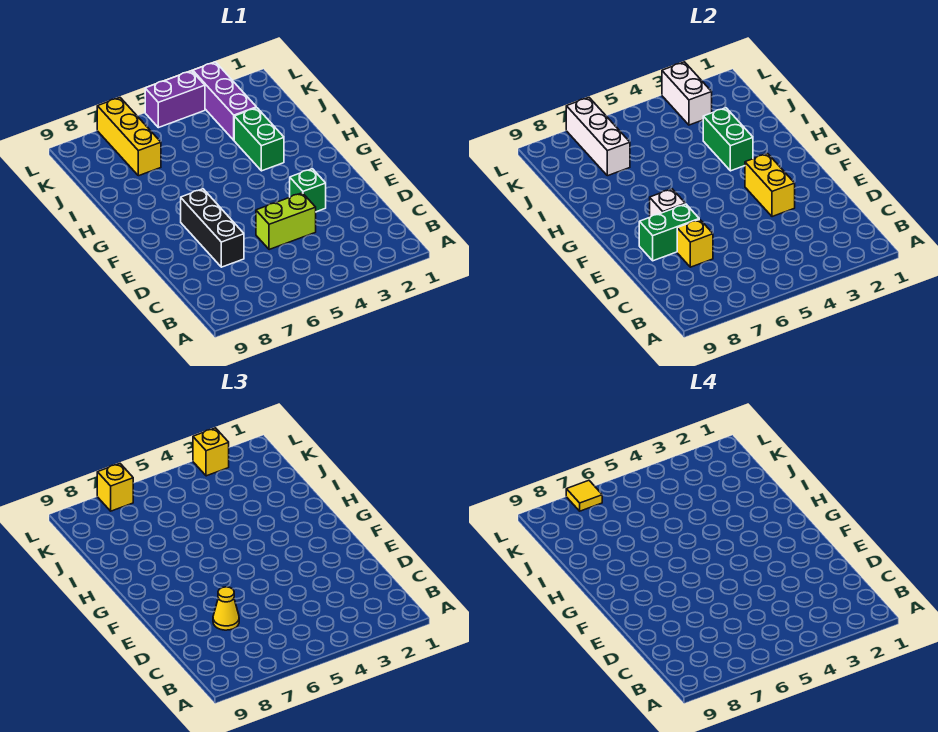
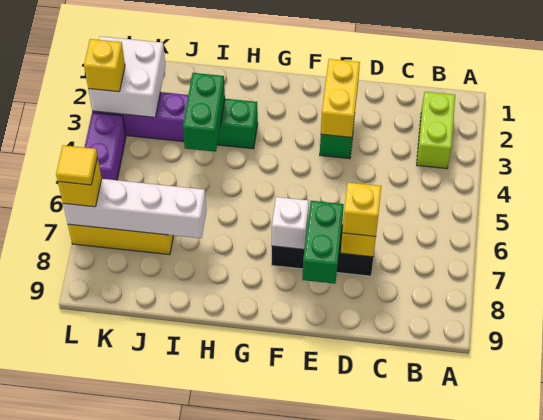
lime 1x2 brick [256,193,316,250] -> lime 1x2 brick moved to [417,92,455,169]
yellow 1x1 cone [213,587,239,630] -> yellow 1x1 brick [342,182,381,236]
yellow 1x2 brick [745,154,795,217] -> yellow 1x2 brick turned to [321,59,360,137]
green 1x2 brick [703,108,753,171] -> green 1x2 brick turned to [183,73,225,152]
white 1x3 brick [566,98,630,176] -> white 1x4 brick [63,179,206,238]
white 1x2 brick [662,62,712,125] -> white 2x2 brick [88,36,165,117]

